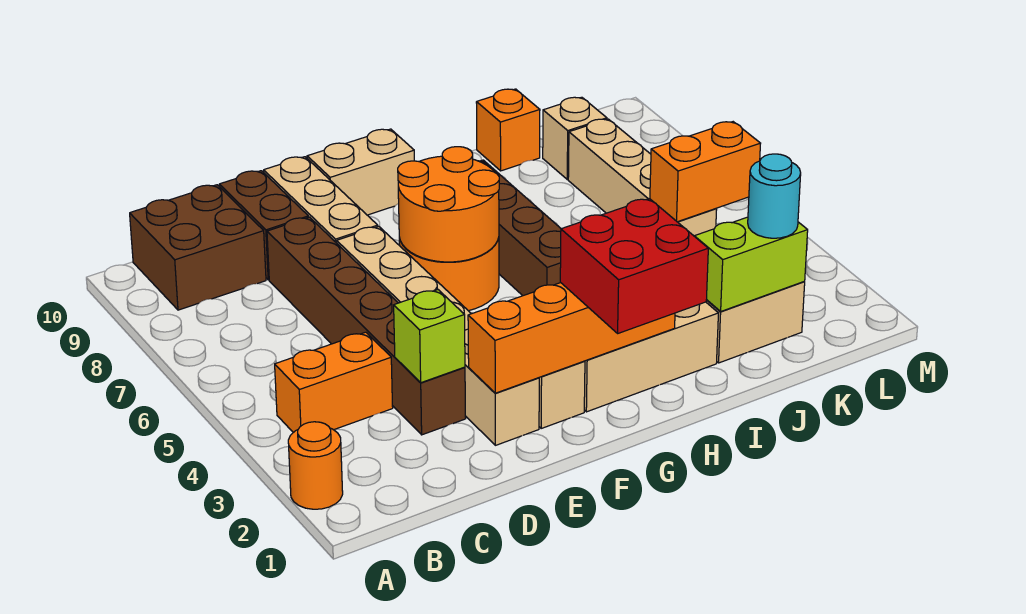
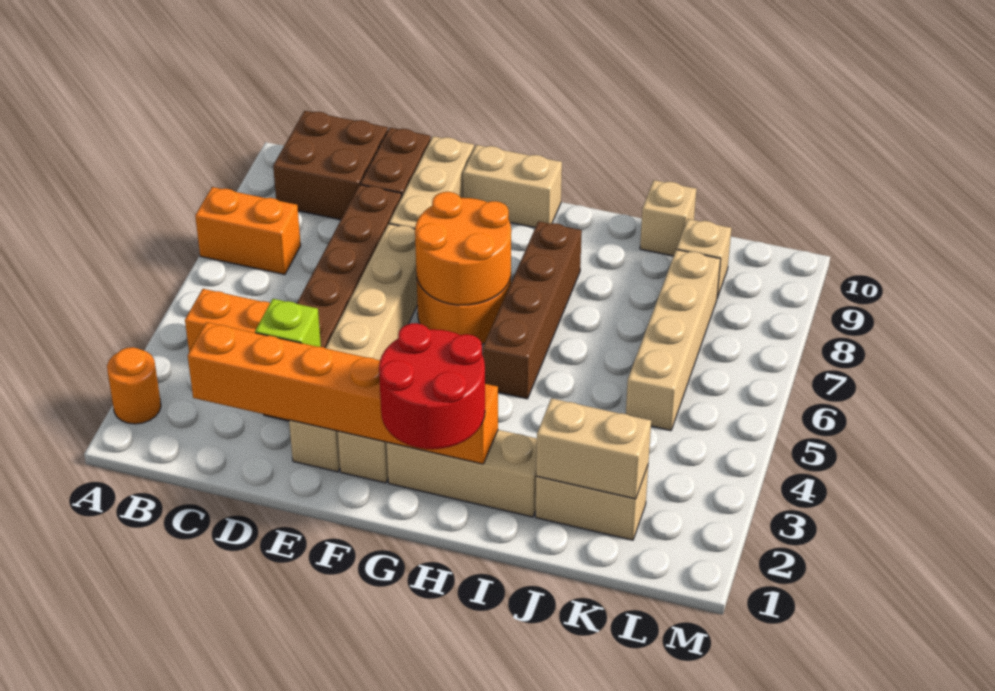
orange 1x4 brick [468,283,675,393] -> orange 1x6 brick [188,322,498,464]
red 2x2 brick [560,199,708,333] -> red 2x2 round brick [379,323,485,449]
lime 1x2 brick [695,217,808,311] -> tan 1x2 brick [536,398,651,499]
orange 1x1 brick [476,89,540,171] -> tan 1x1 brick [640,180,697,256]
cyan 1x1 round brick [748,154,801,238] -> none
orange 1x2 brick [650,122,761,222] -> orange 1x2 brick moved to [195,187,301,275]

